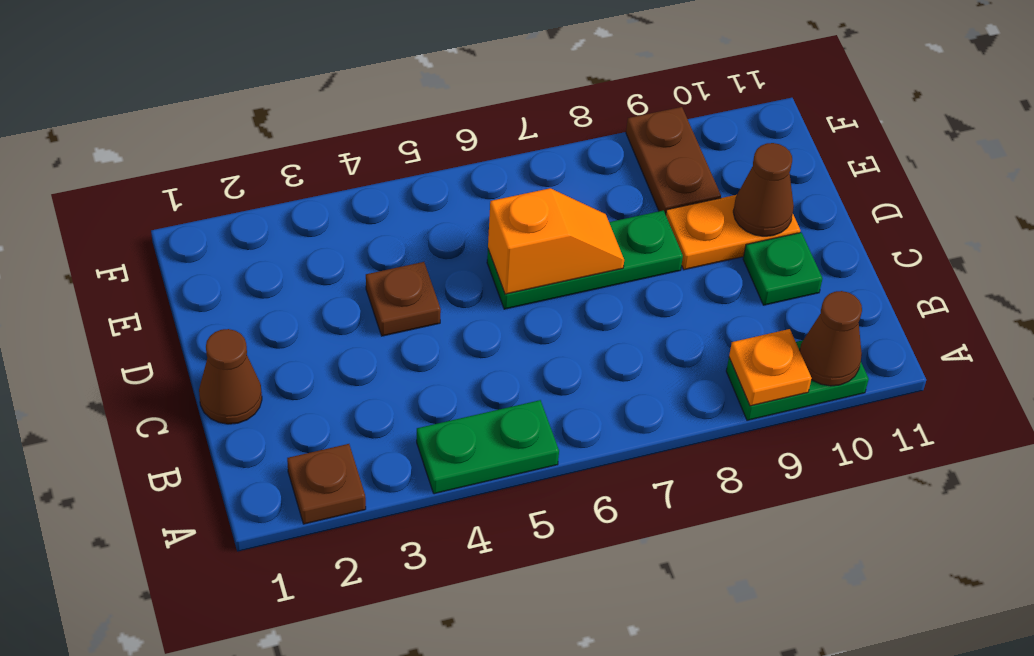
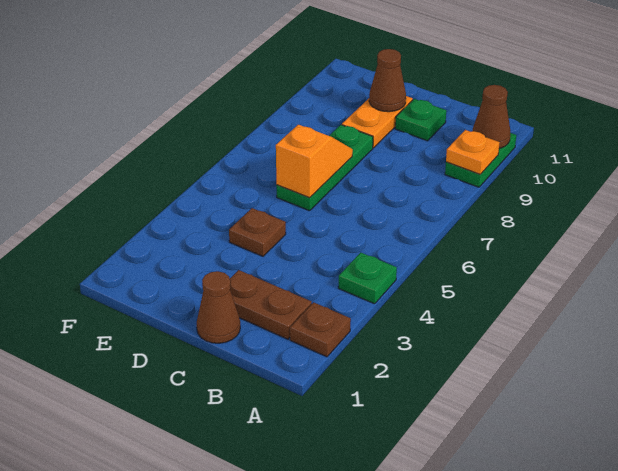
green 1x2 plate [417,400,559,494] -> green 1x1 plate [338,253,397,304]
brown 1x2 plate [626,107,721,214] -> brown 1x2 plate moved to [230,270,312,339]

